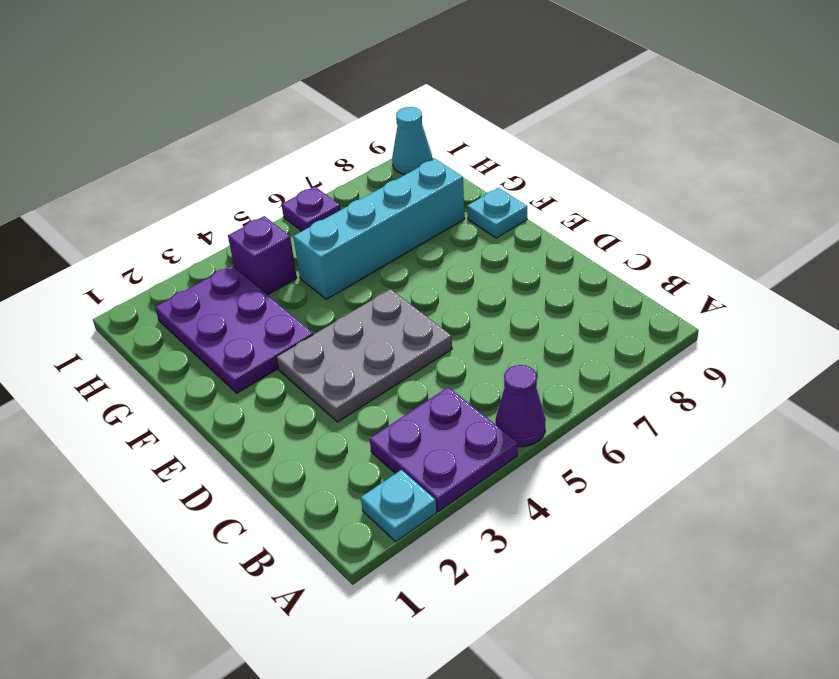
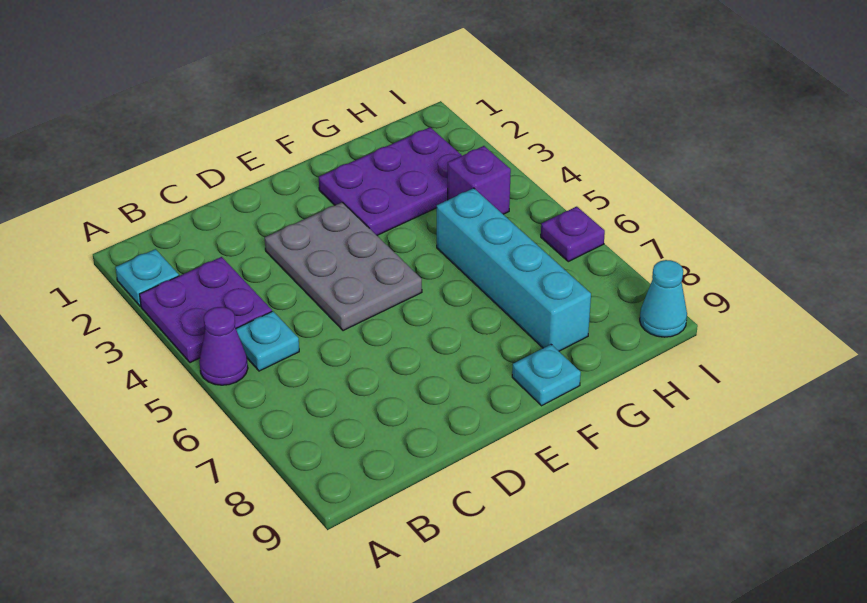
none -> cyan 1x1 plate [236,311,299,371]

